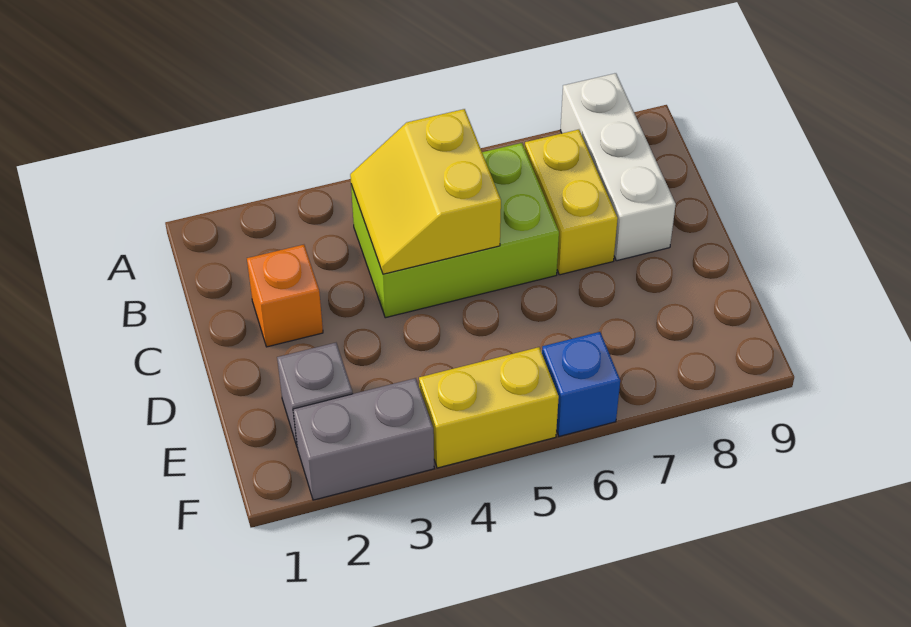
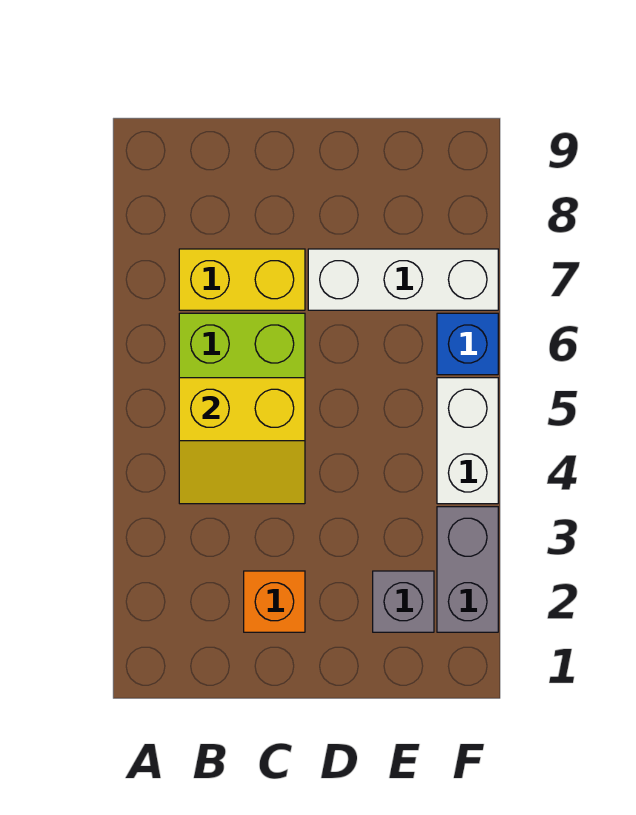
white 1x3 brick [561,73,676,261] -> white 1x3 brick moved to [308,249,498,310]
yellow 1x2 brick [419,347,559,468] -> white 1x2 brick [437,378,498,504]

